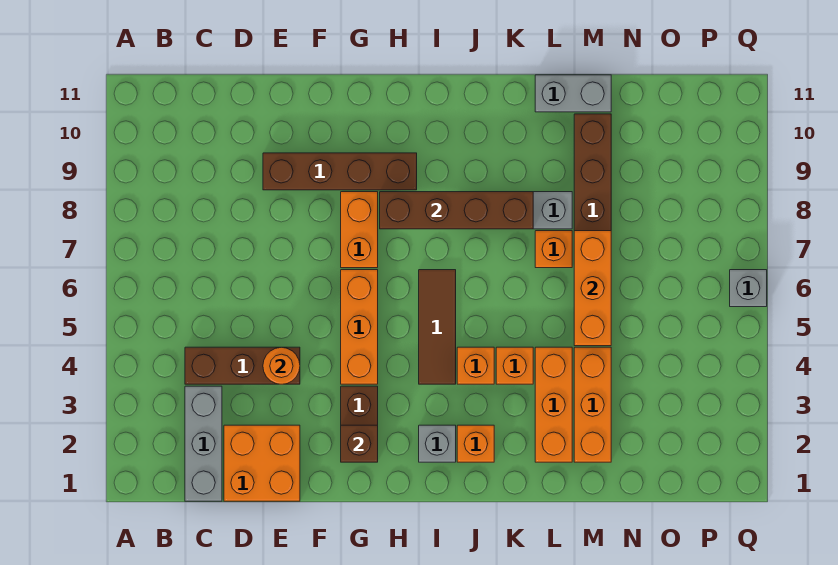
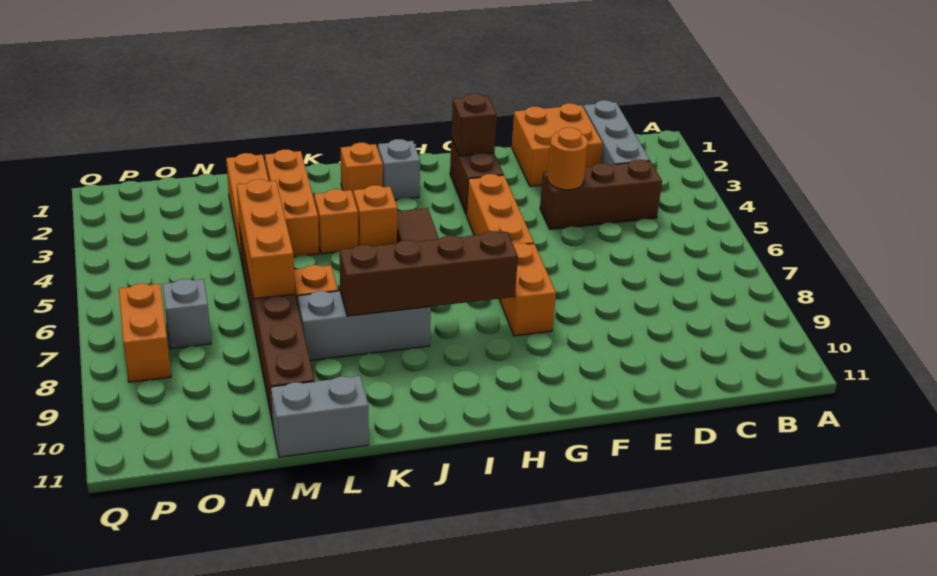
brown 1x4 brick [263,153,417,190] -> none
none -> orange 1x2 brick [119,284,171,382]
grey 1x1 brick [730,270,767,307] -> grey 1x1 brick moved to [163,279,211,349]

